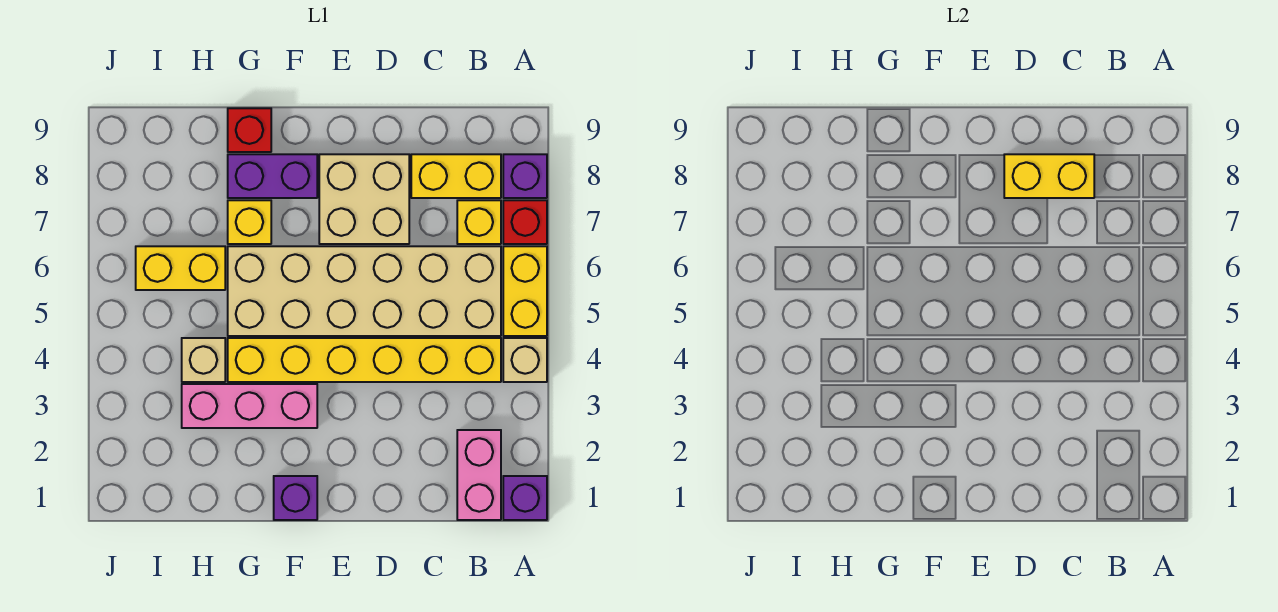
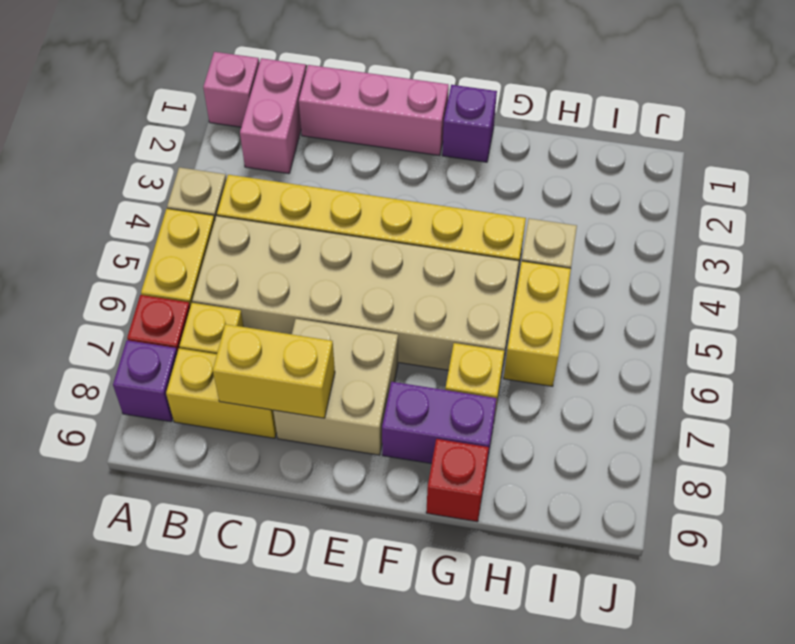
purple 1x1 brick [503,476,547,520] -> pink 1x1 brick [203,52,259,127]
pink 1x3 brick [182,384,317,428] -> pink 1x3 brick moved to [299,65,449,156]
yellow 1x2 brick [136,246,225,290] -> yellow 1x2 brick turned to [504,261,571,386]

